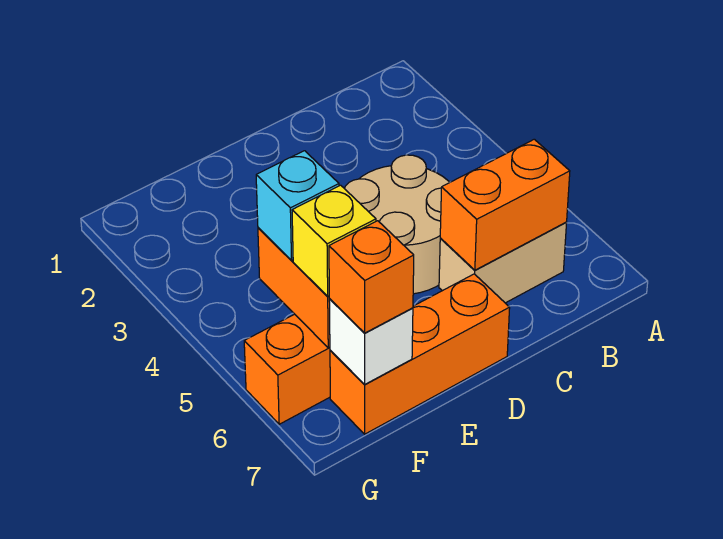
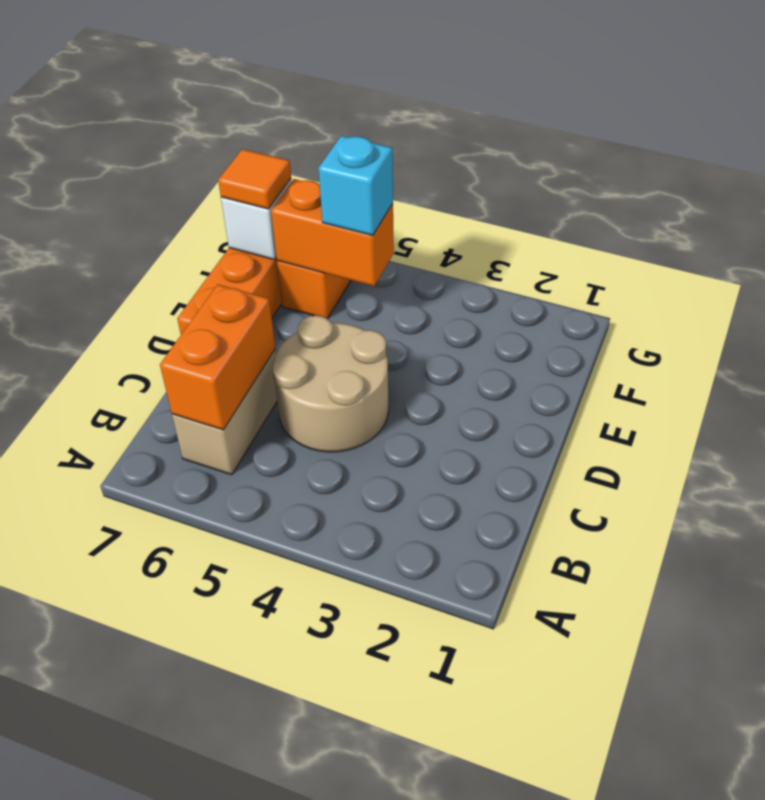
yellow 1x1 brick [292,185,376,296] -> none
orange 1x1 brick [329,221,414,333] -> orange 1x1 tile [218,149,291,209]

